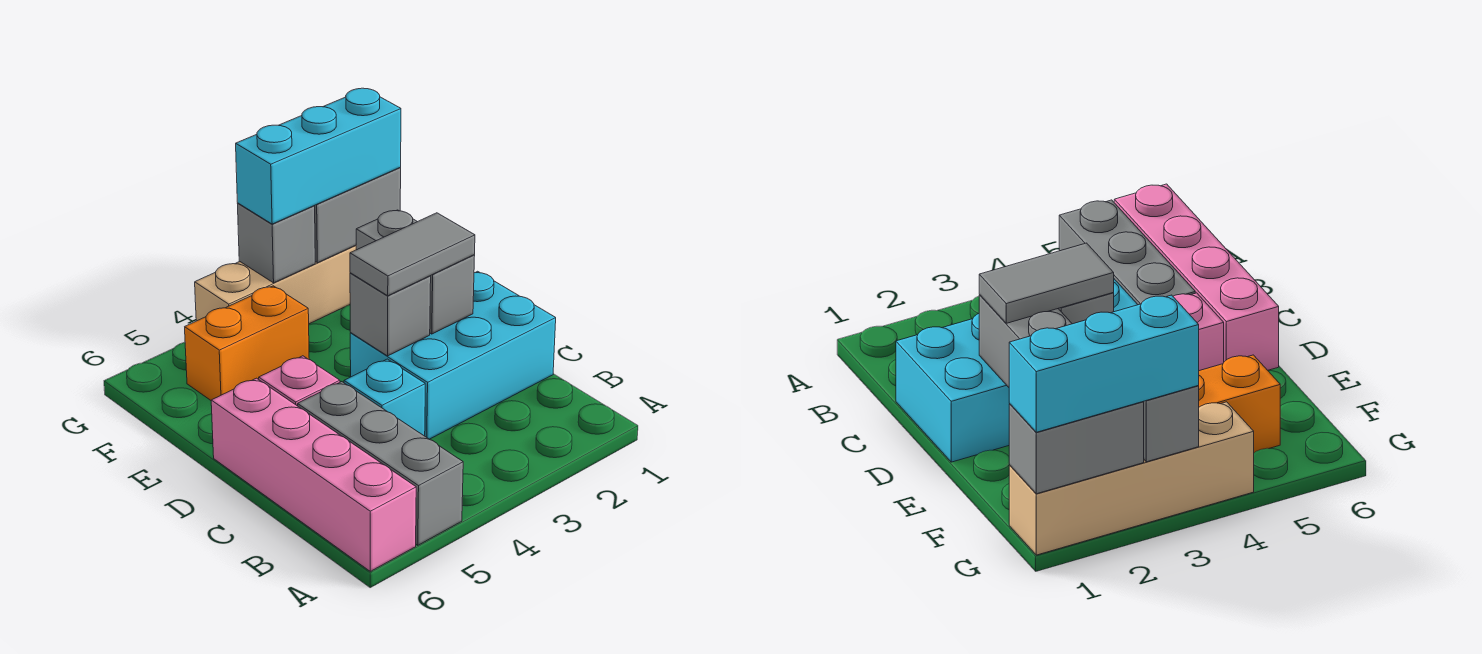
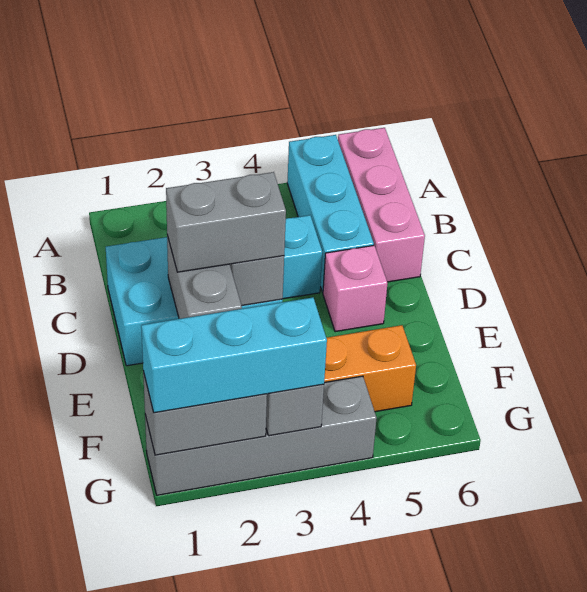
grey 1x3 brick [298,382,463,545] -> cyan 1x3 brick [287,135,374,292]
pink 1x4 brick [211,378,416,571] -> pink 1x3 brick [338,128,425,282]
grey 1x2 tile [350,213,475,296] -> grey 1x2 brick [166,172,286,272]
tan 1x4 brick [195,245,356,324] -> grey 1x4 brick [145,376,377,495]

